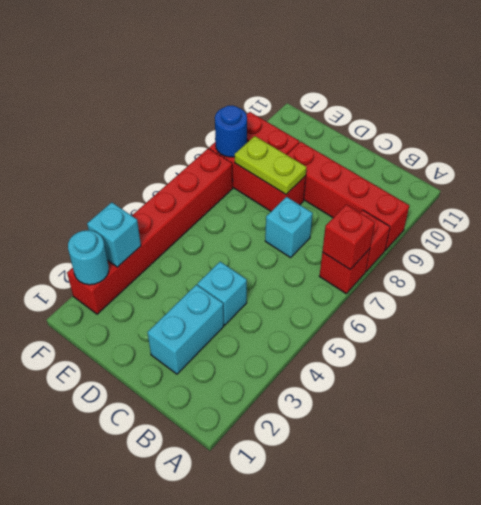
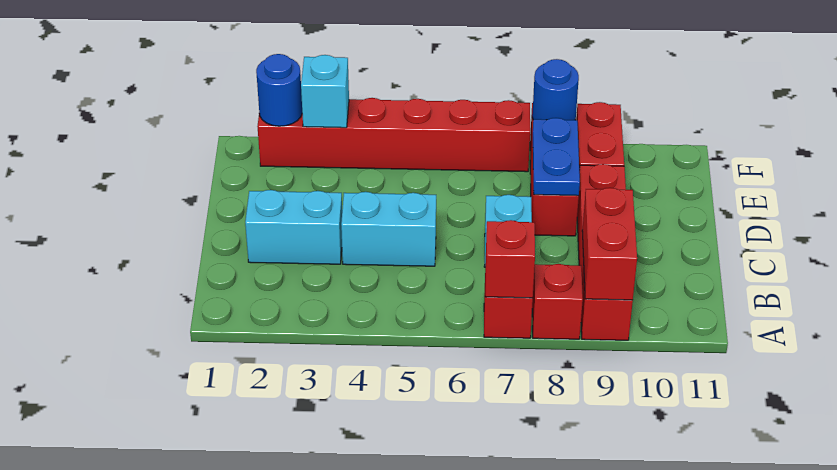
none -> red 1x2 brick [582,188,637,300]
cyan 1x1 brick [198,262,247,325] -> cyan 1x2 brick [341,192,436,266]
lime 1x2 plate [235,136,307,194] -> blue 1x2 plate [533,118,580,196]
cyan 1x1 round brick [68,230,109,285] -> blue 1x1 round brick [256,54,302,126]

